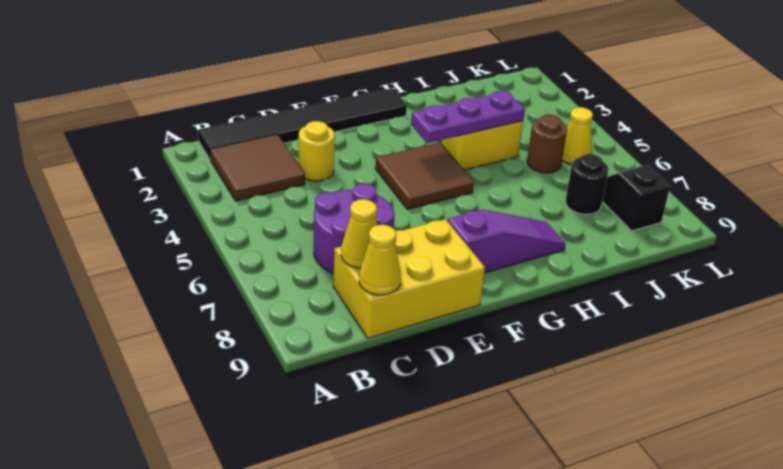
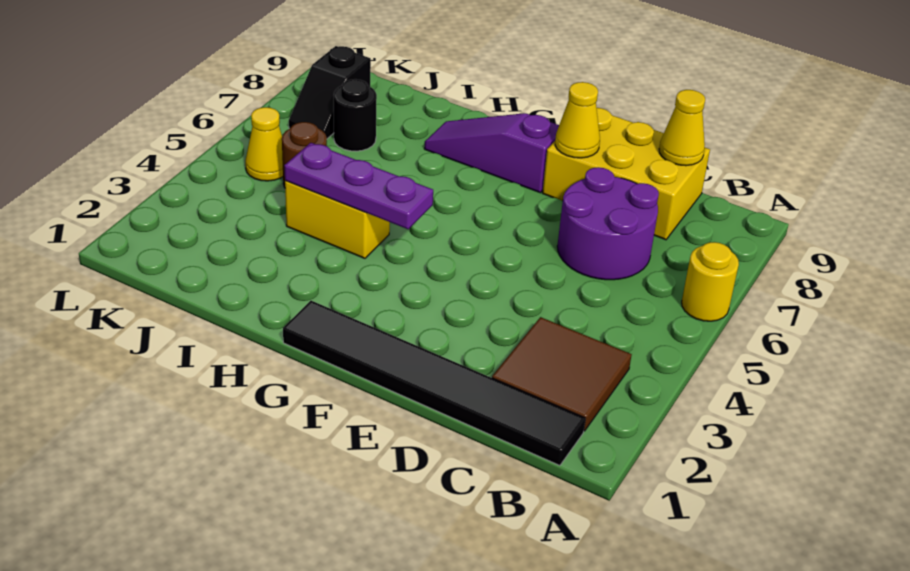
yellow 1x1 cone [341,199,377,268] -> yellow 1x1 cone moved to [555,82,600,158]
yellow 1x1 round brick [299,121,335,181] -> yellow 1x1 round brick moved to [682,242,739,321]
brown 2x2 tile [375,142,474,209] -> none

